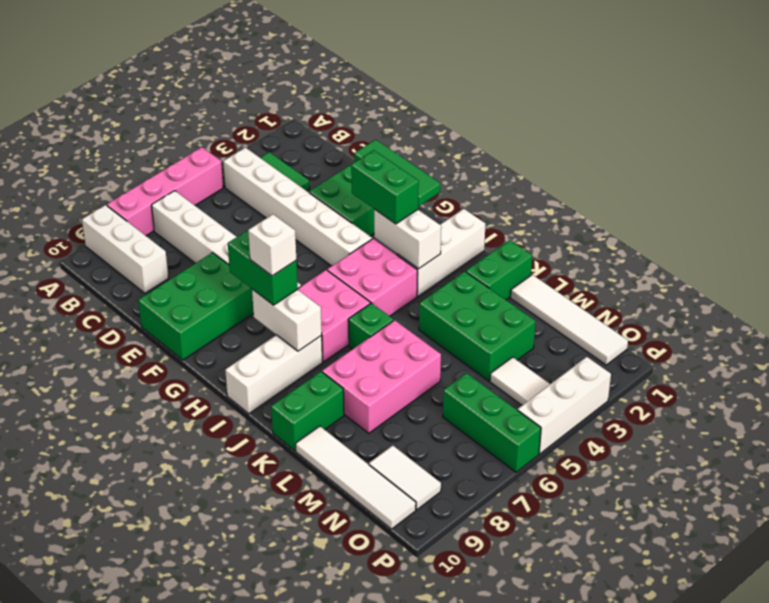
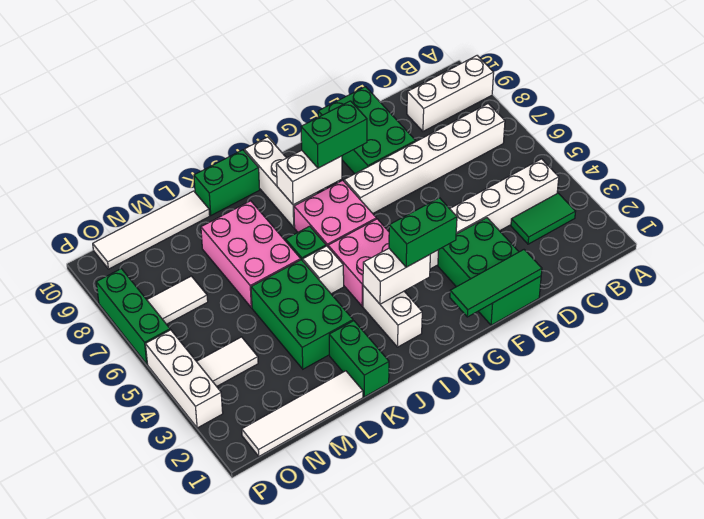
pink 1x4 brick [107,147,223,236] -> none
white 1x1 brick [248,214,296,276] -> white 1x1 brick moved to [303,246,344,294]
white 1x3 brick [397,209,485,296] -> white 1x2 brick [363,286,422,347]
green 2x3 brick [419,271,536,381] -> green 2x3 brick turned to [251,260,353,369]
green 1x2 brick [271,372,344,451] -> green 1x2 brick turned to [194,150,260,215]
green 1x3 brick [443,373,541,472] -> green 1x3 brick turned to [96,269,170,364]
white 1x2 tile [369,445,441,510] -> white 1x2 tile moved to [147,276,208,324]

